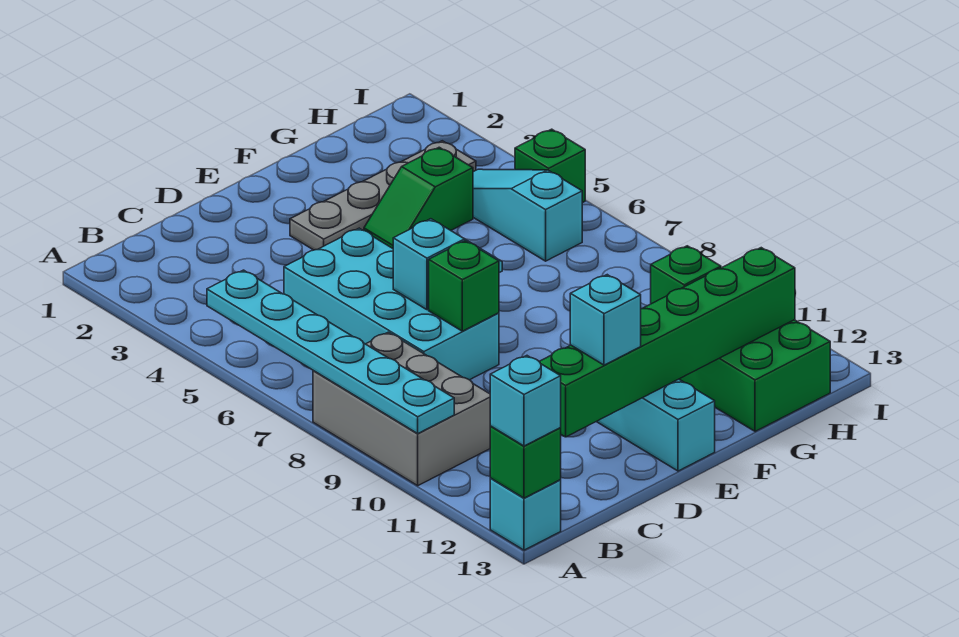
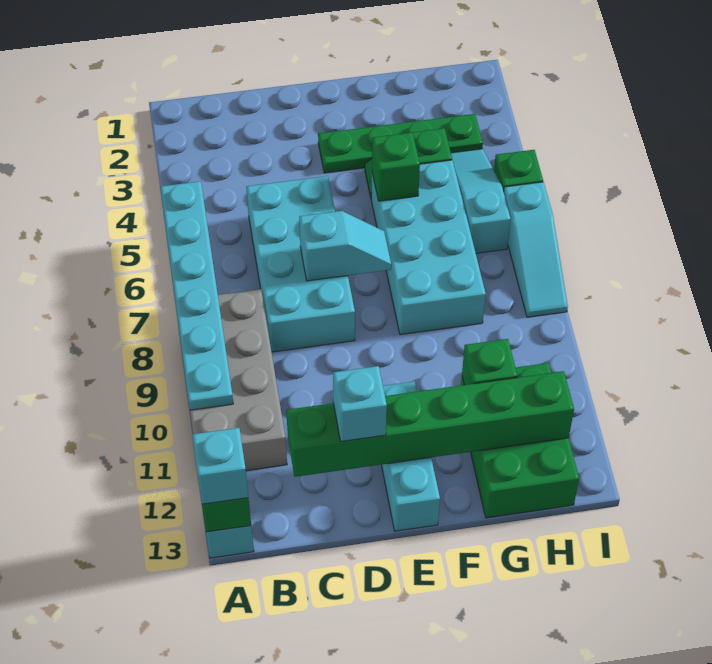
grey 2x3 brick [313,332,490,486] -> grey 2x4 brick [190,289,287,471]
green 1x1 brick [429,241,499,331] -> green 1x1 brick moved to [372,133,420,201]
grey 1x4 plate [290,141,476,250] -> green 1x4 plate [318,114,483,173]
none -> cyan 2x4 brick [371,160,486,335]
none -> cyan 1x3 slope [504,182,568,317]

